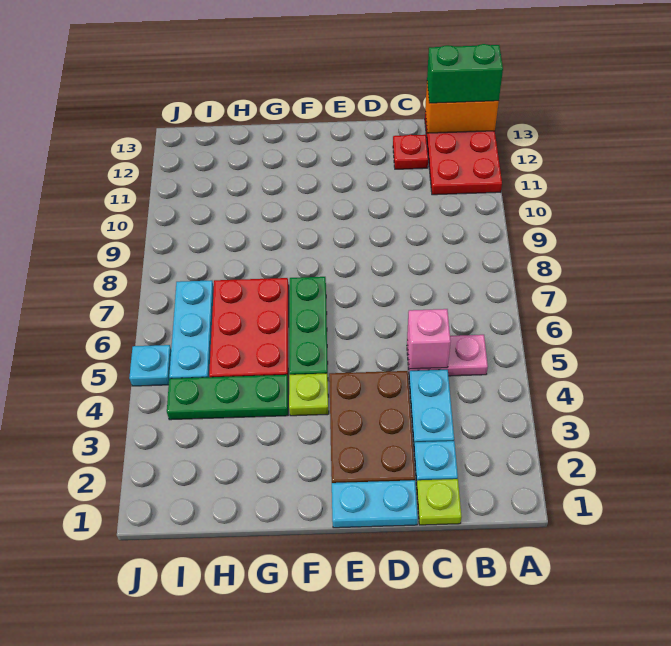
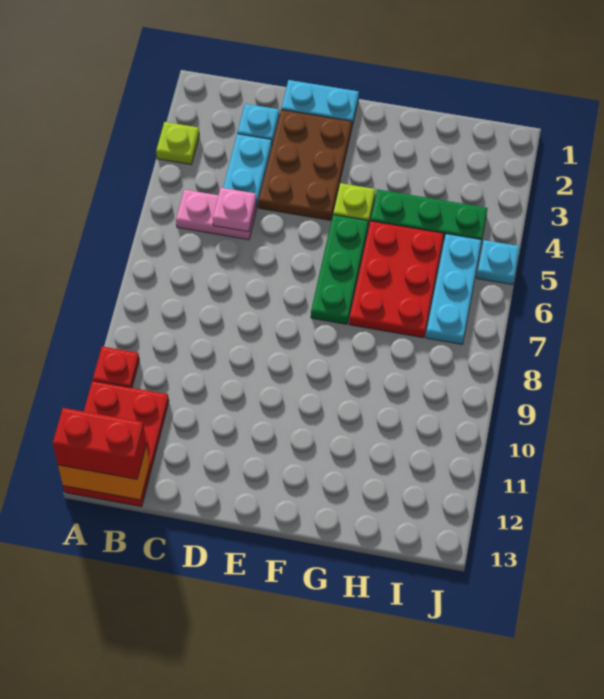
green 1x2 brick [427,44,503,103] -> red 1x2 brick [53,408,146,479]
lime 1x1 plate [417,479,462,525] -> lime 1x1 plate moved to [156,122,199,164]
pink 1x1 brick [407,309,451,369] -> pink 1x1 plate [213,188,256,232]
red 1x1 plate [393,135,428,169] -> red 1x1 plate moved to [93,346,139,388]

